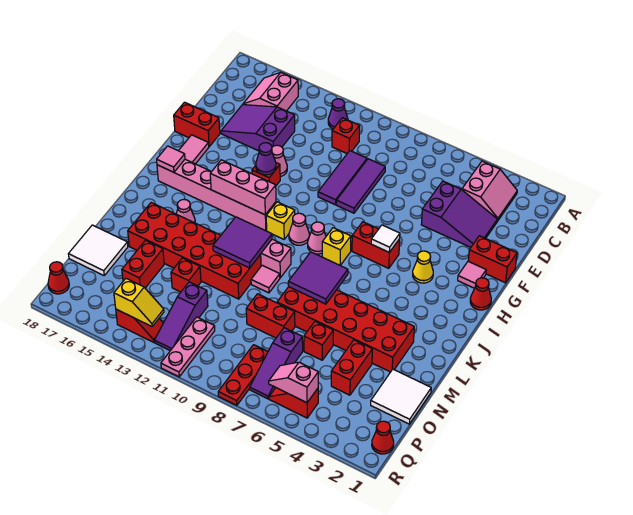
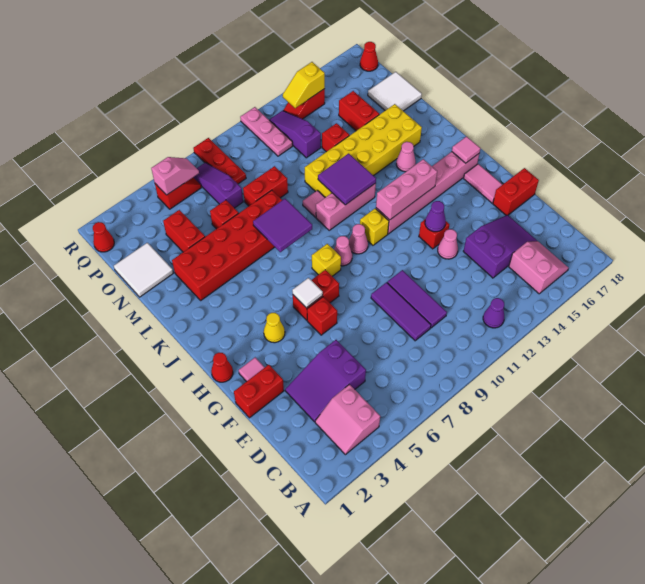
red 1x1 brick [332,118,360,153] -> red 1x1 brick moved to [307,297,337,335]
red 2x6 brick [128,203,261,299] -> yellow 2x6 brick [305,104,422,197]

